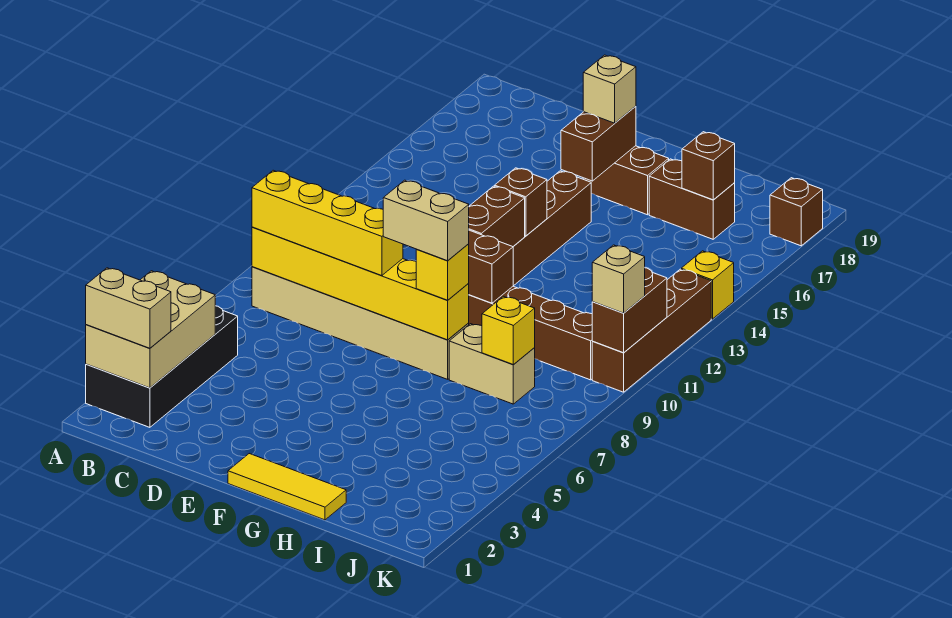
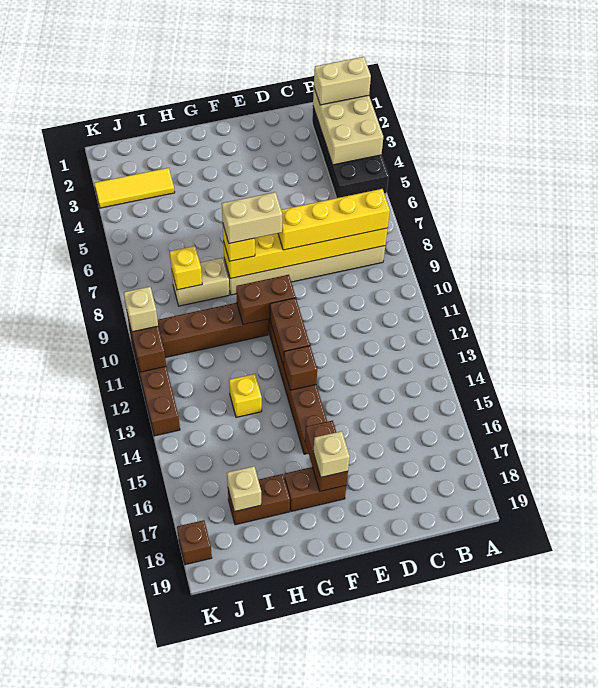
yellow 1x3 tile [228,454,346,520] -> yellow 1x3 tile moved to [94,168,175,208]
brown 1x1 brick [682,132,735,200] -> tan 1x1 brick [227,466,261,512]
yellow 1x1 brick [681,251,734,319] -> yellow 1x1 brick moved to [229,374,262,417]

